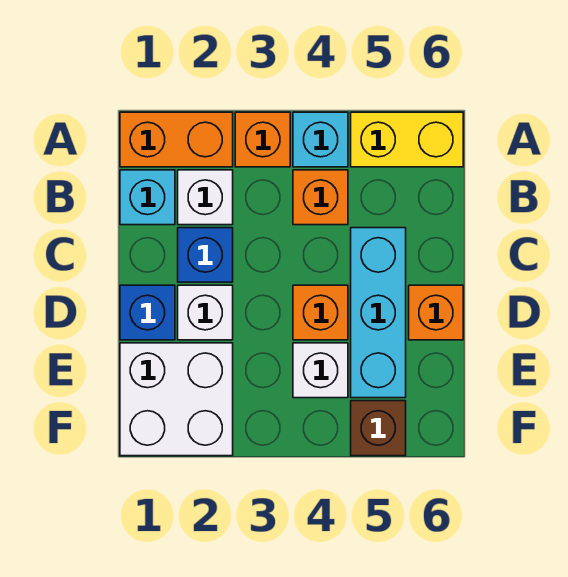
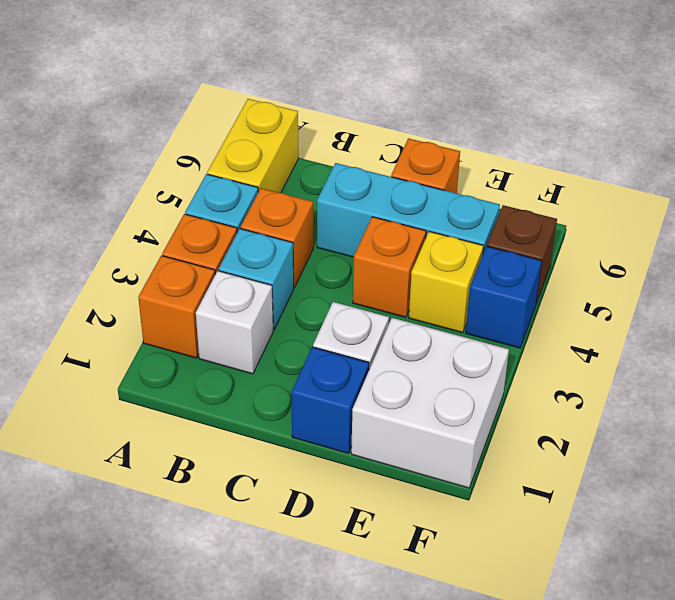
orange 1x2 brick [120,112,233,167] -> orange 1x1 brick [138,256,215,358]
cyan 1x1 brick [120,170,175,225] -> cyan 1x1 brick moved to [219,229,294,330]
blue 1x1 brick [178,228,233,282] -> blue 1x1 brick moved to [466,246,542,348]
white 1x1 brick [293,343,348,398] -> yellow 1x1 brick [409,232,483,333]

